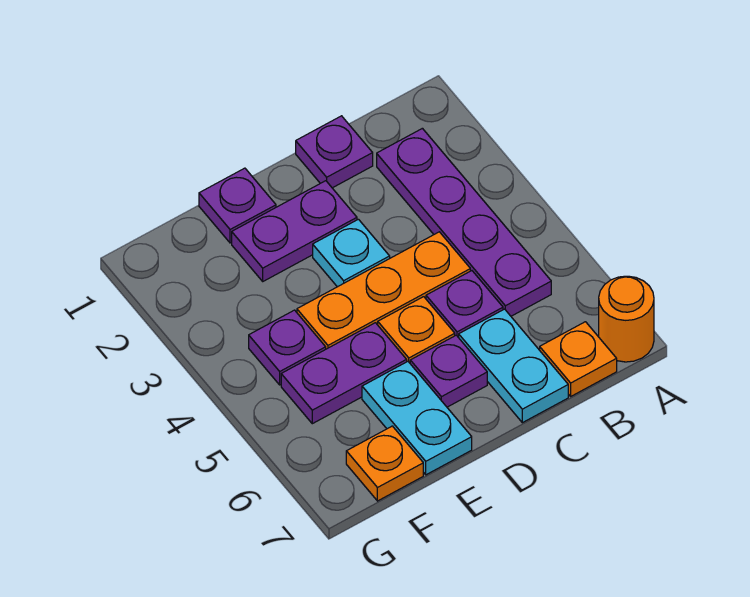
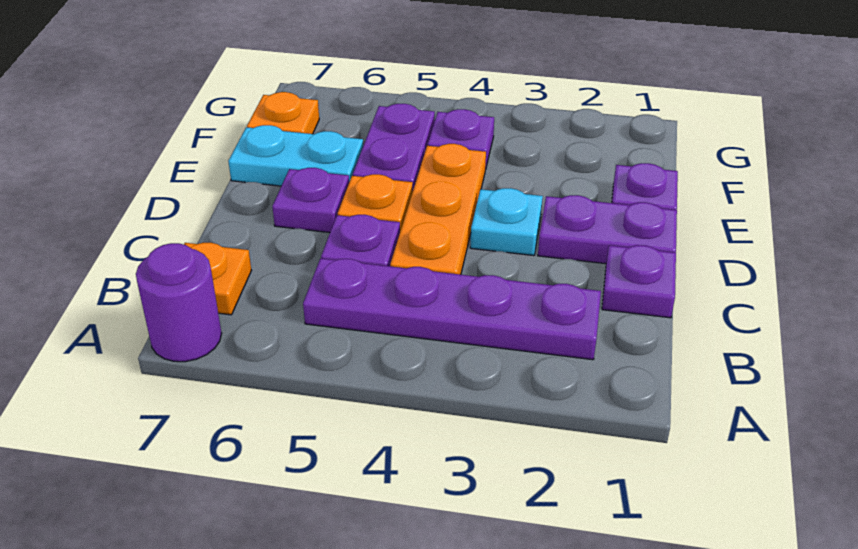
orange 1x1 round brick [599,276,654,362] -> purple 1x1 round brick [136,243,222,362]
cyan 1x2 plate [459,309,568,423] -> none
purple 1x2 plate [232,181,357,281] -> purple 1x2 plate turned to [538,195,677,264]

